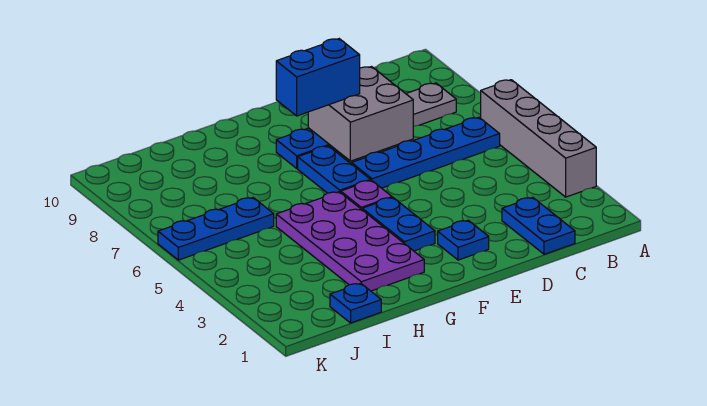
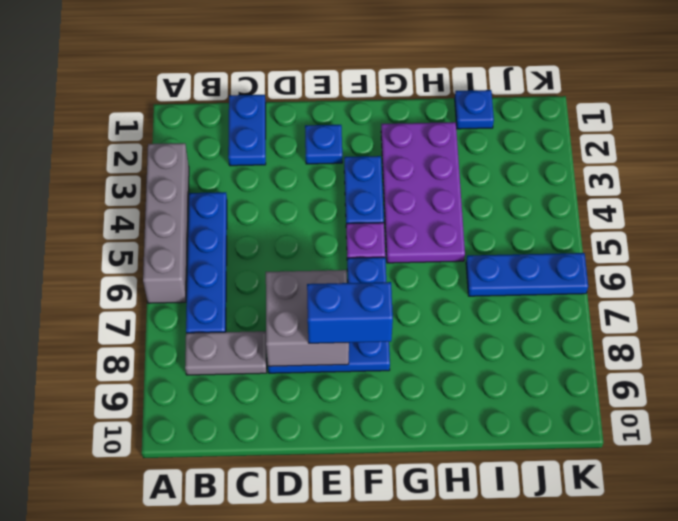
blue 1x4 plate [352,117,500,188] -> blue 1x4 plate turned to [186,192,227,333]

